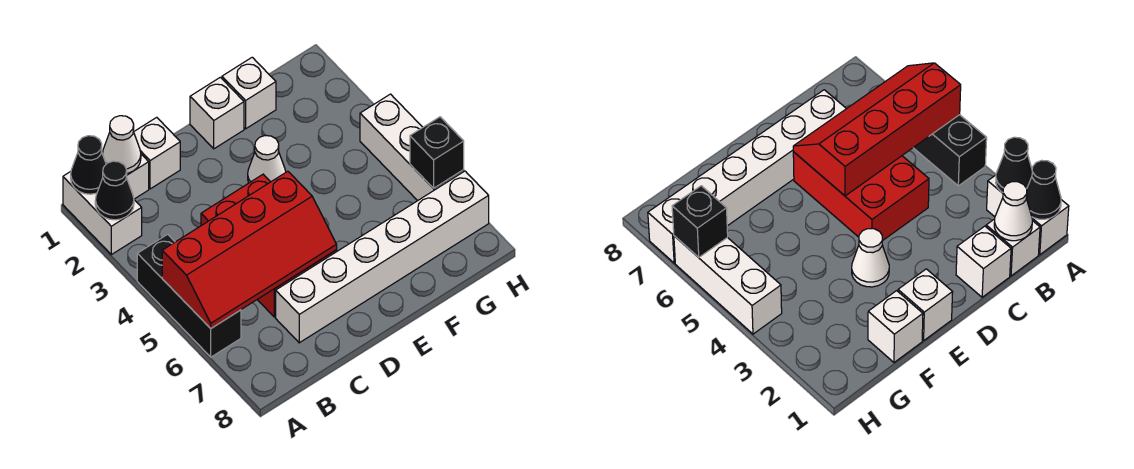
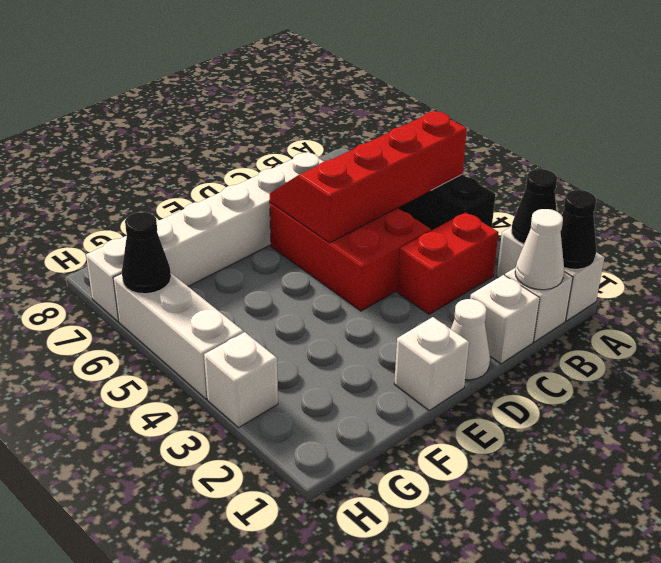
none -> red 1x2 brick [397,212,499,314]
white 1x1 cone [248,136,286,183] -> white 1x1 cone moved to [451,299,490,380]
white 1x1 brick [222,57,276,129] -> white 1x1 brick moved to [204,332,278,428]
black 1x1 brick [410,117,464,188] -> black 1x1 cone [122,212,171,294]

